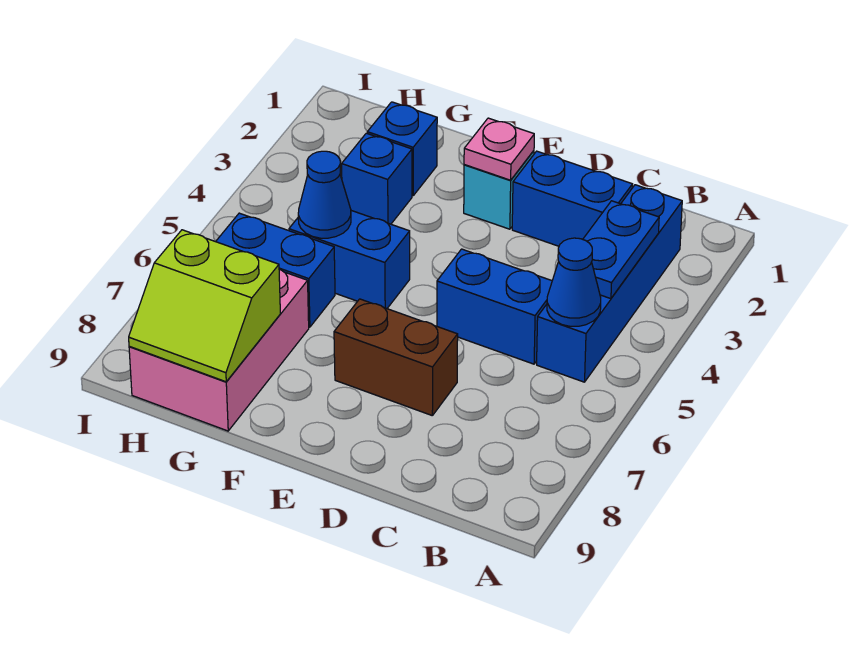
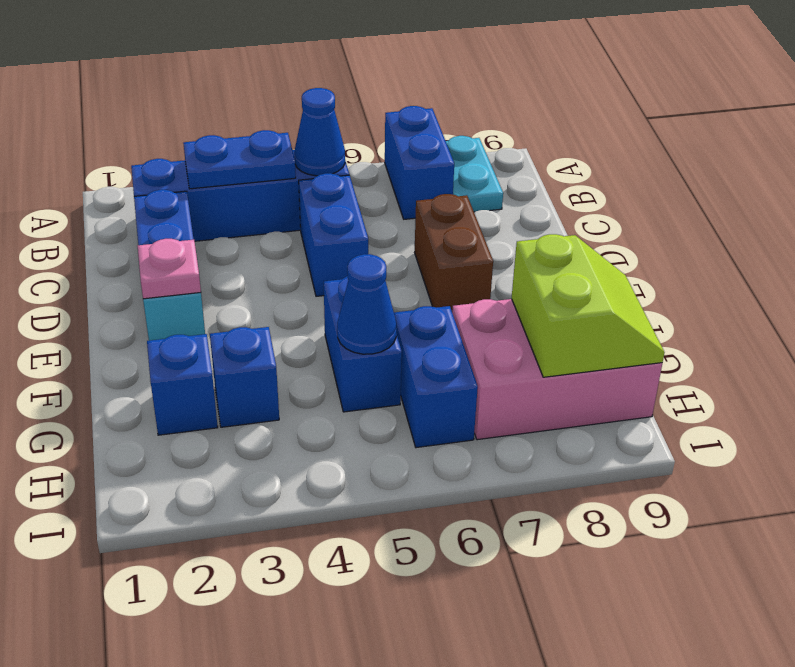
none -> blue 1x2 brick [385,106,454,219]
none -> cyan 1x2 plate [446,136,503,212]

